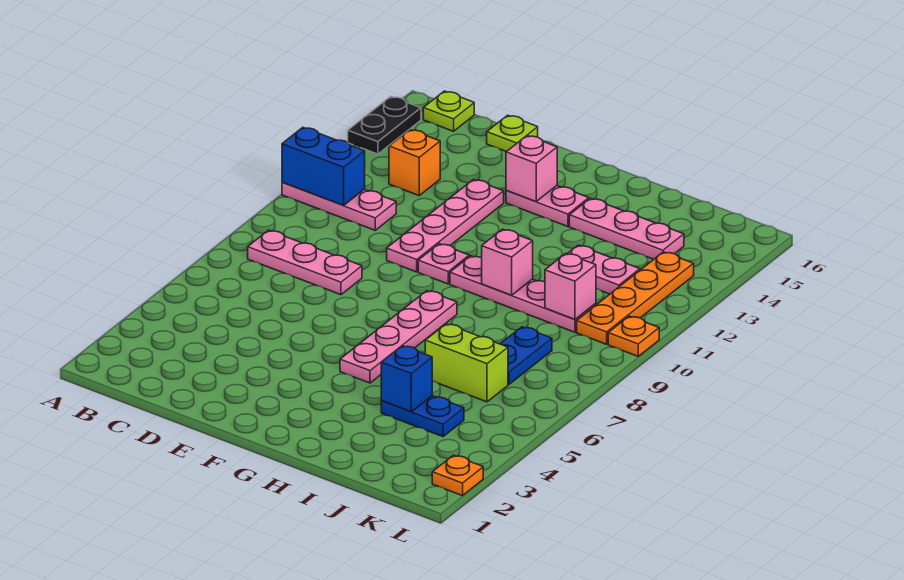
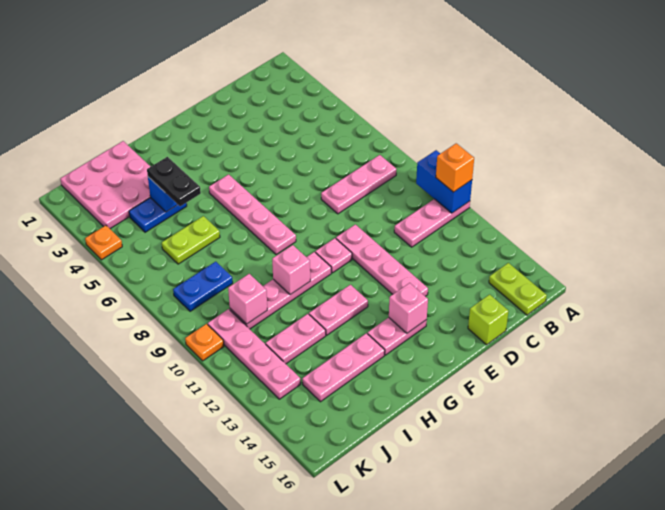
blue 1x2 brick [282,127,365,206] -> blue 1x2 brick turned to [416,150,472,213]
black 1x2 plate [348,96,421,154] -> black 1x2 plate moved to [147,157,201,206]
lime 1x1 plate [423,91,474,131] -> lime 1x2 plate [489,263,547,315]
orange 1x1 brick [389,130,440,195] -> orange 1x1 brick moved to [436,143,474,192]
lime 1x1 plate [487,115,538,152] -> lime 1x1 brick [468,294,508,345]
none -> pink 1x2 plate [309,285,368,335]
none -> pink 3x3 plate [60,141,151,229]
lime 1x2 brick [425,324,508,402] -> lime 1x2 plate [162,216,220,264]
blue 1x2 plate [501,327,552,384] -> blue 1x2 plate turned to [173,262,233,311]
orange 1x4 plate [577,252,694,344] -> pink 1x4 plate [208,309,301,399]
orange 1x1 plate [432,455,483,496] -> orange 1x1 plate moved to [85,225,122,260]

